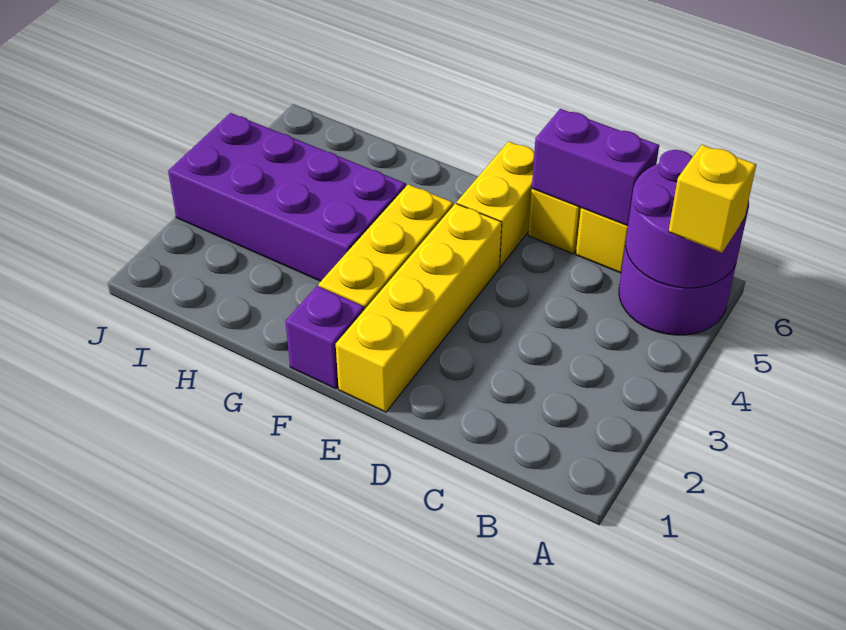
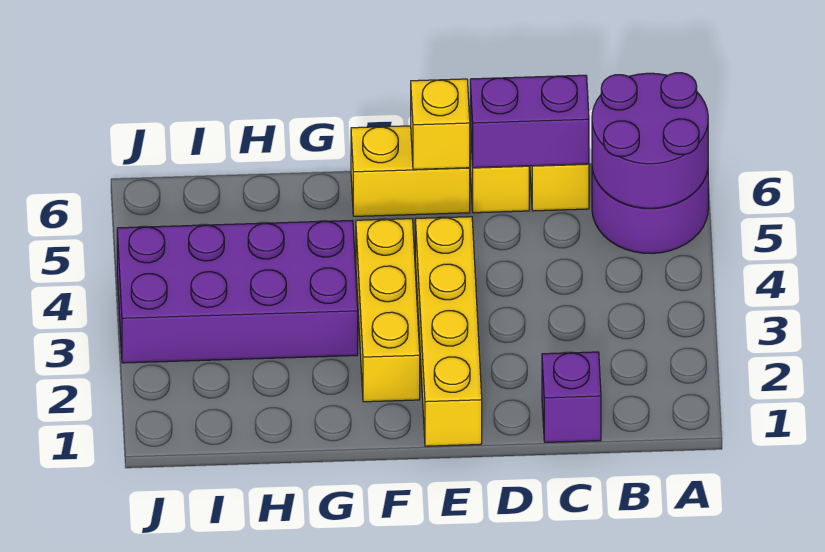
yellow 1x1 brick [668,145,756,253] -> yellow 1x1 brick moved to [411,79,470,169]
yellow 1x2 brick [457,141,534,267] -> yellow 1x2 brick turned to [351,126,470,216]
purple 1x1 brick [285,286,364,389] -> purple 1x1 brick moved to [542,352,601,442]

